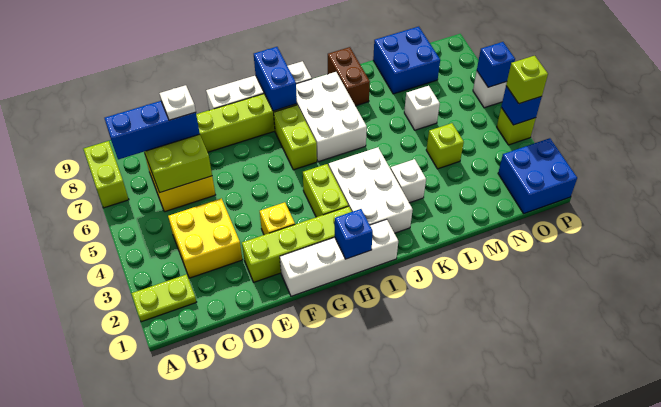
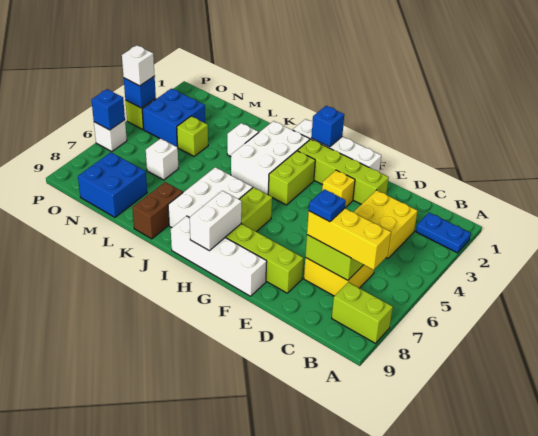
lime 1x2 plate [132,274,196,322] -> blue 1x2 plate [416,213,471,253]
lime 1x2 brick [84,141,129,208] -> lime 1x2 brick turned to [332,282,393,343]
blue 1x3 brick [105,101,200,159] -> yellow 1x3 brick [307,208,391,270]
white 1x1 plate [159,85,196,120] -> blue 1x1 plate [309,189,346,222]
blue 1x2 brick [254,47,297,111] -> white 1x2 brick [190,191,242,251]
blue 2x2 brick [498,138,577,213] -> blue 2x2 brick moved to [142,89,205,147]
lime 1x1 brick [506,56,548,104] -> white 1x1 brick [122,45,155,86]

